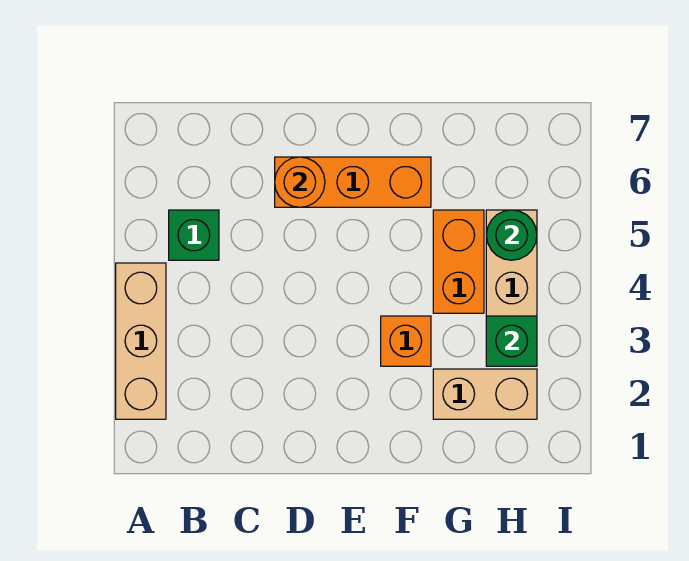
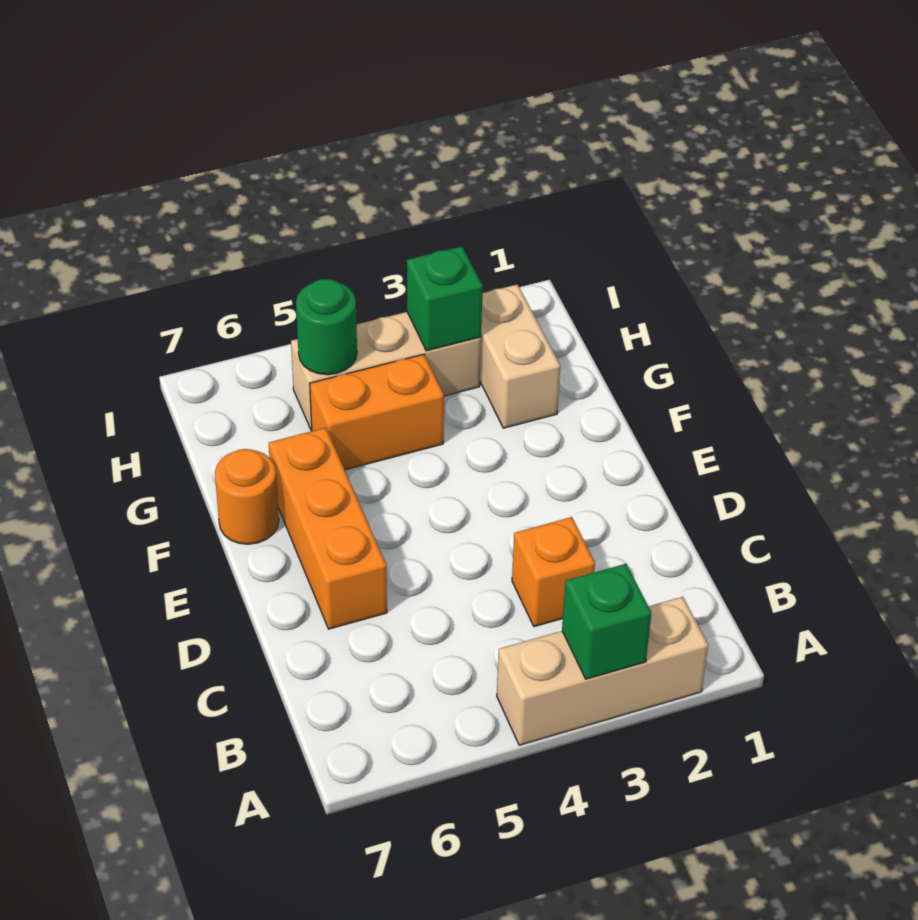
green 1x1 brick [169,210,219,260] -> green 1x1 brick moved to [562,564,651,679]
orange 1x1 round brick [275,157,325,207] -> orange 1x1 round brick moved to [215,449,279,544]
orange 1x1 brick [381,316,431,366] -> orange 1x1 brick moved to [512,517,595,627]

